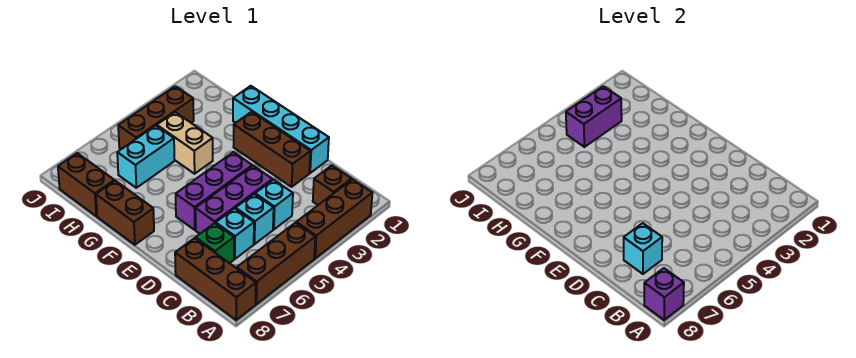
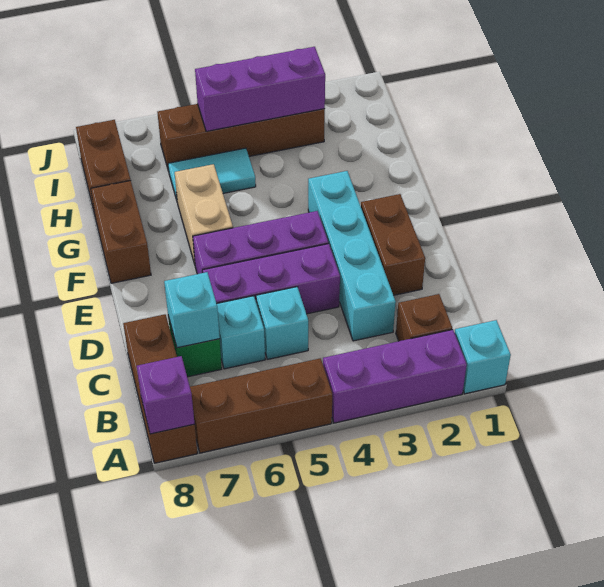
brown 1x3 brick [296,179,372,258] -> purple 1x3 brick [323,330,467,423]
cyan 1x1 brick [255,180,293,229] -> cyan 1x1 brick moved to [455,320,511,394]
cyan 1x4 brick [233,86,329,173] -> cyan 1x4 brick moved to [308,171,396,341]
brown 1x3 brick [234,112,310,187] -> brown 1x2 brick [361,194,425,295]
tan 1x2 brick [157,112,213,174] -> tan 1x2 brick moved to [175,164,233,264]
cyan 1x2 brick [117,126,174,188] -> cyan 1x2 tile [168,148,256,200]
brown 1x3 brick [118,86,194,149] -> brown 1x4 brick [157,104,325,170]
purple 1x2 brick [566,86,622,147] -> purple 1x3 brick [195,47,325,131]

